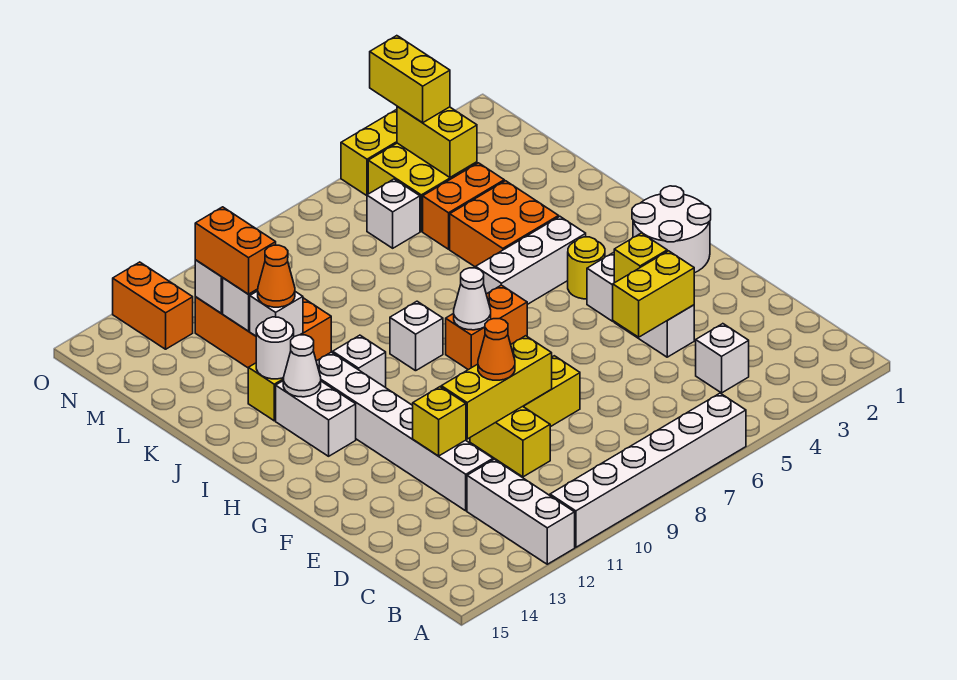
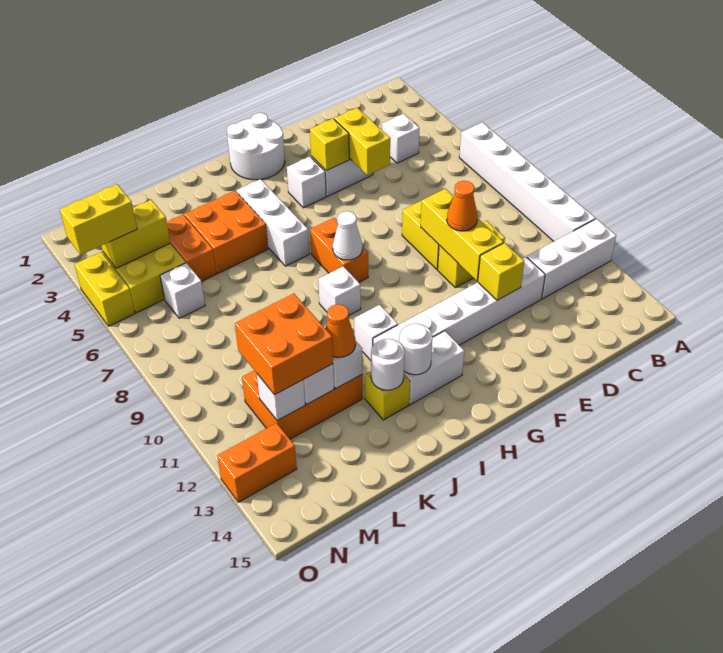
yellow 1x1 round brick [568,237,605,299] -> none
white 1x1 cone [283,335,321,397] -> white 1x1 round brick [399,324,433,375]
orange 1x2 brick [195,207,276,294] -> orange 2x2 brick [235,293,333,395]

